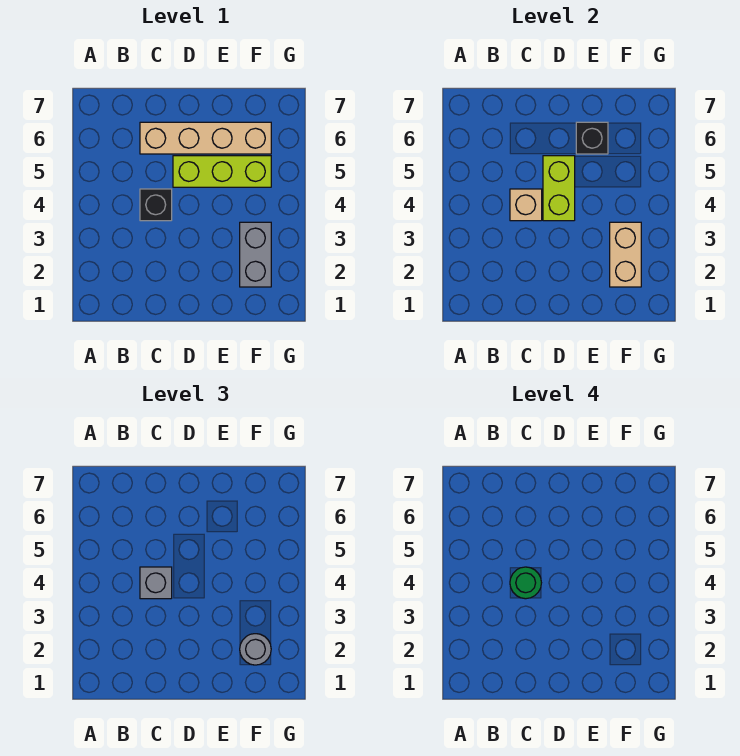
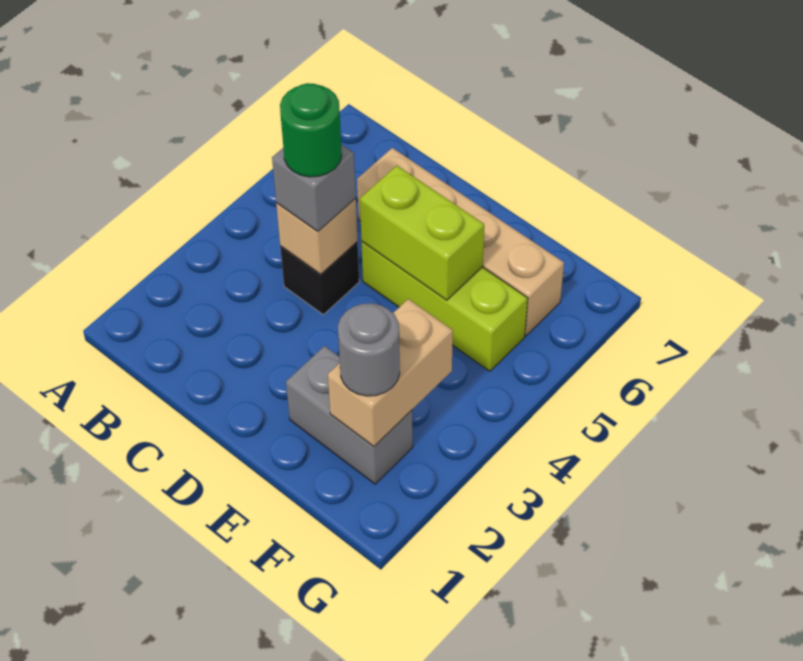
lime 1x2 brick [543,156,575,221] -> lime 1x2 brick turned to [360,166,484,300]
black 1x1 brick [576,122,608,154] -> none
grey 1x2 brick [240,222,271,287] -> grey 1x2 brick turned to [286,346,413,484]

